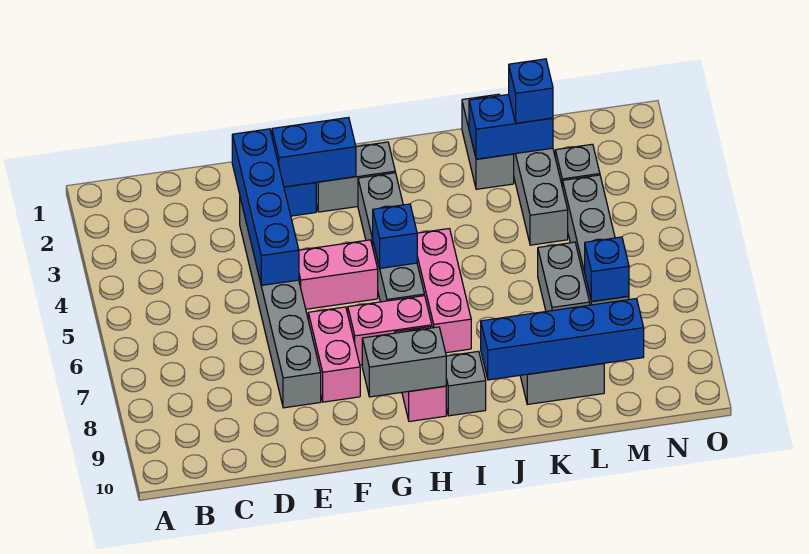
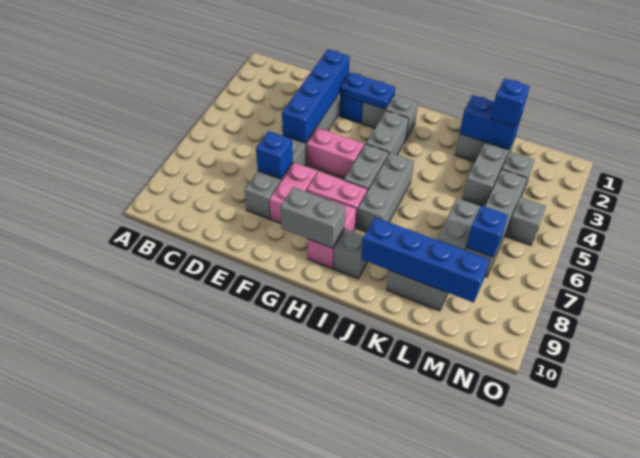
blue 1x2 brick [272,117,356,187] -> blue 1x2 plate [340,72,395,109]
blue 1x1 brick [373,204,417,268] -> blue 1x1 brick moved to [256,131,293,179]
pink 1x3 brick [417,229,471,353] -> grey 1x3 brick [357,153,414,232]
none -> grey 1x1 brick [506,197,546,245]

